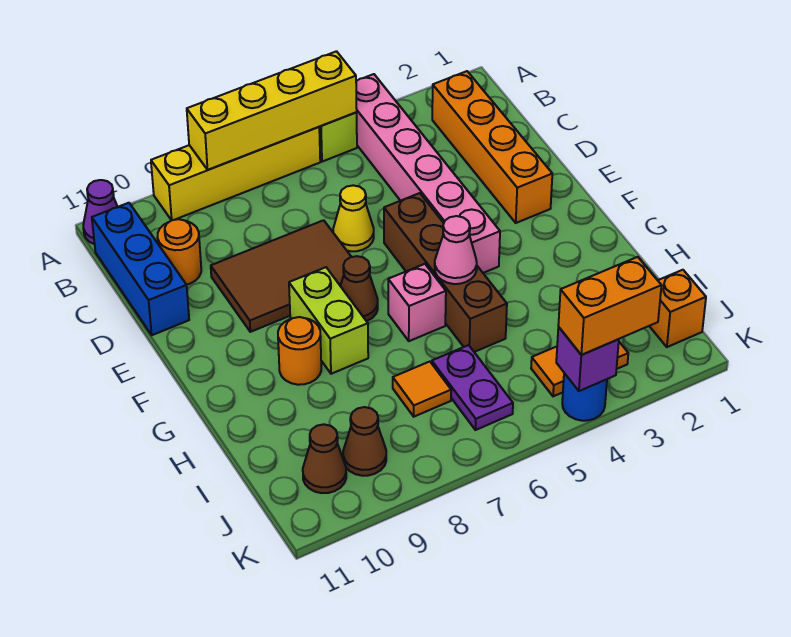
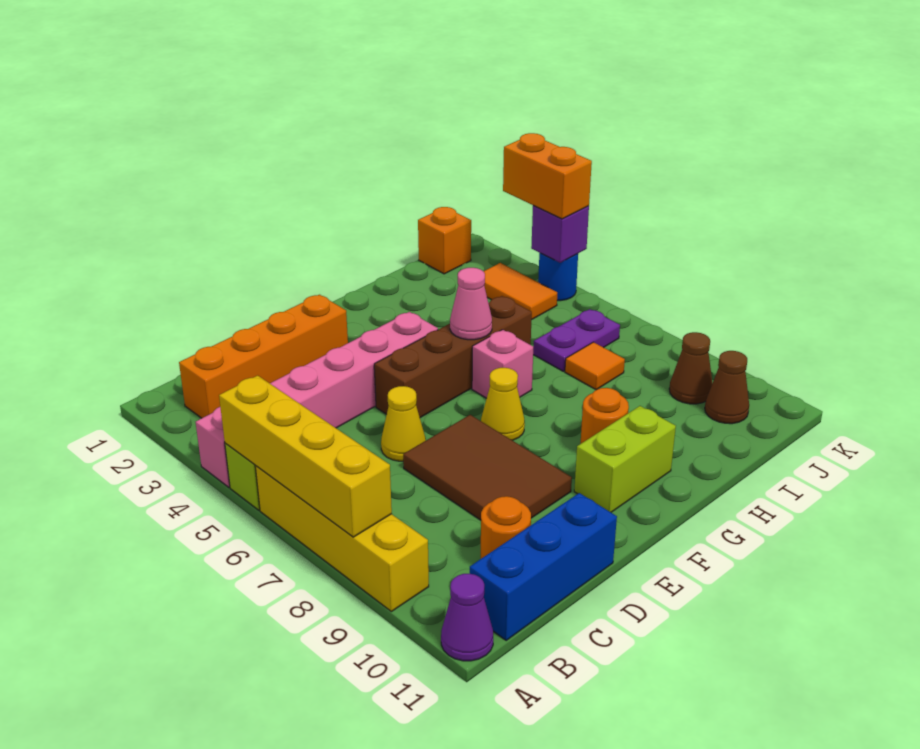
brown 1x1 cone [341,256,378,321] -> yellow 1x1 cone [481,368,525,440]
lime 1x2 brick [289,267,368,374] -> lime 1x2 brick moved to [574,406,676,512]

